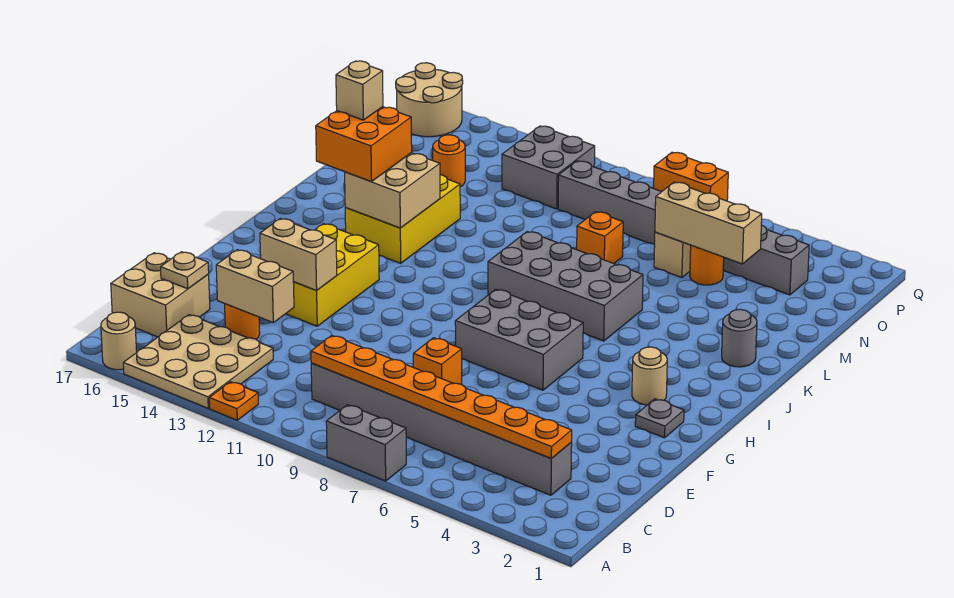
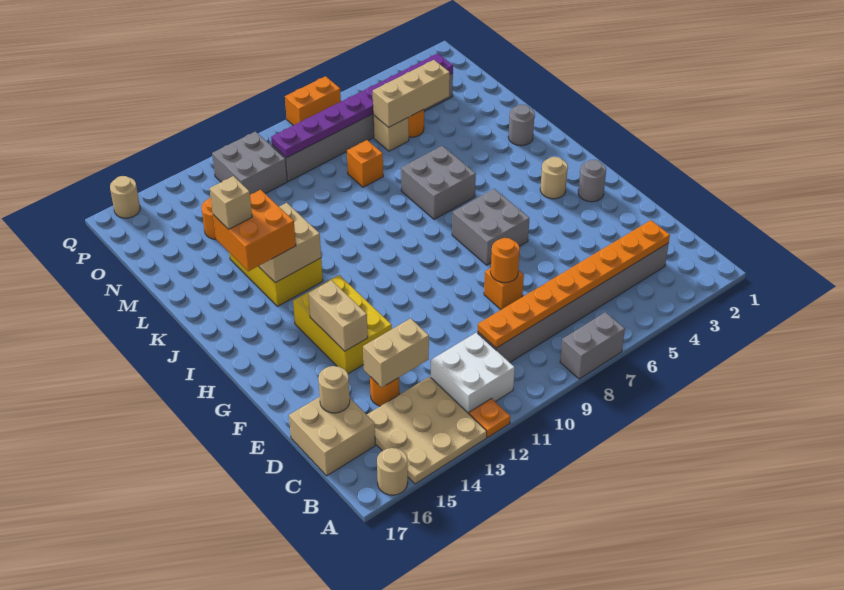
none -> white 2x2 brick [431,333,515,414]
tan 1x1 plate [161,252,209,289] -> tan 1x1 round brick [318,366,350,413]
none -> orange 1x1 round brick [491,238,520,283]
tan 1x2 brick [260,219,337,291] -> tan 1x2 brick turned to [308,280,368,351]
grey 1x1 plate [635,399,684,438] -> grey 1x1 round brick [578,160,606,202]
grey 2x3 brick [455,289,583,390] -> grey 2x2 brick [452,189,529,265]
grey 2x4 brick [488,231,643,341] -> grey 2x2 brick [401,146,476,219]
none -> purple 1x8 plate [271,53,453,158]
tan 2x2 round brick [396,63,463,137] -> tan 1x1 round brick [110,176,140,218]

